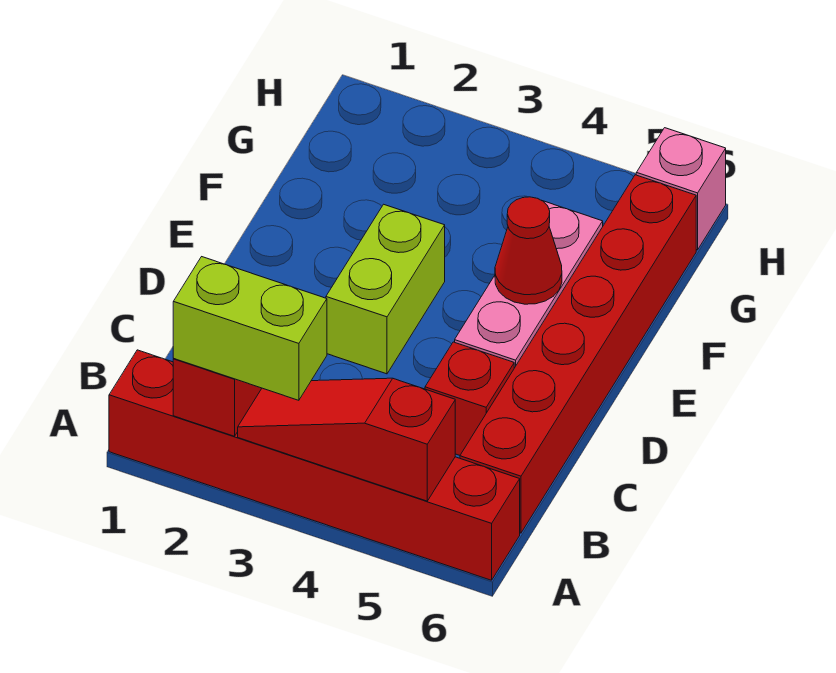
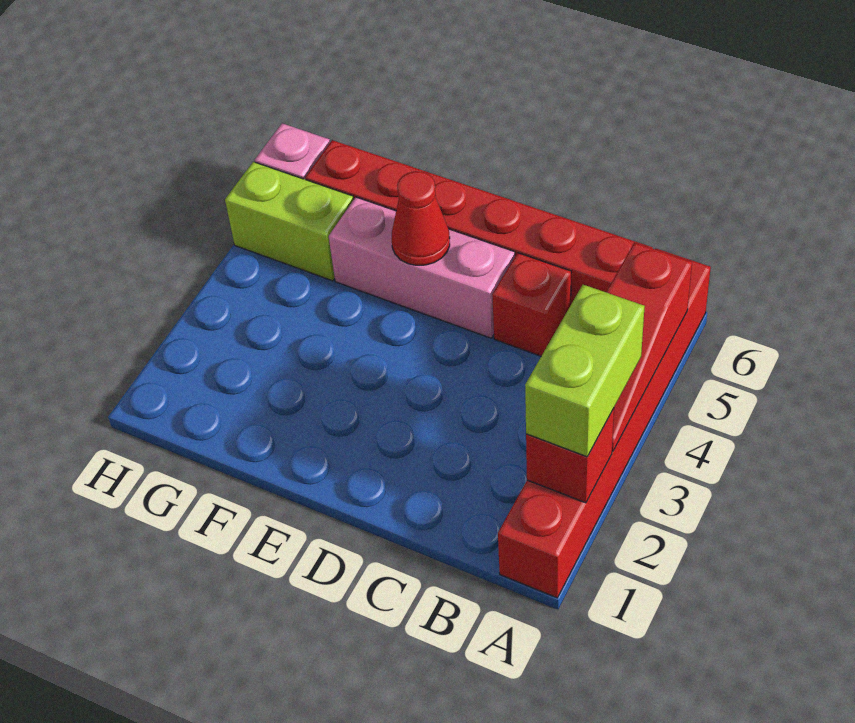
lime 1x2 brick [326,204,445,374] -> lime 1x2 brick moved to [225,162,354,281]

